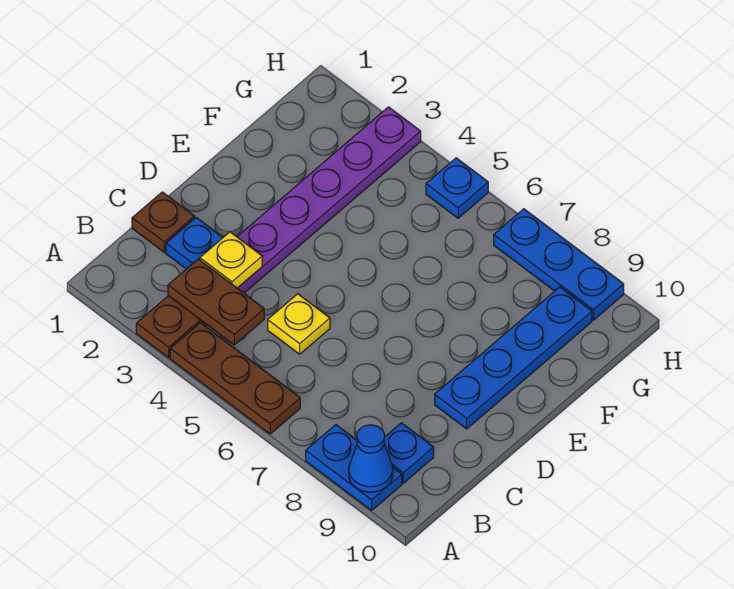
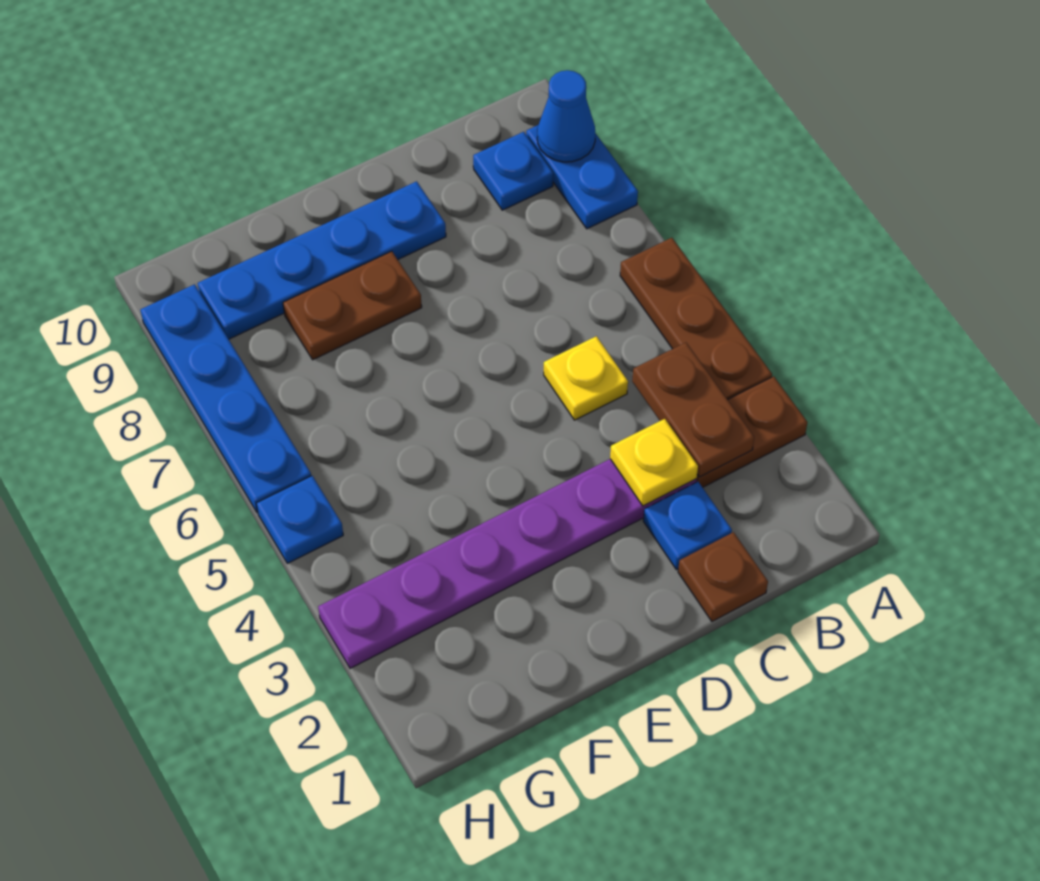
none -> brown 1x2 plate [283,251,422,360]
blue 1x3 plate [494,209,624,320] -> blue 1x4 plate [140,284,311,513]

